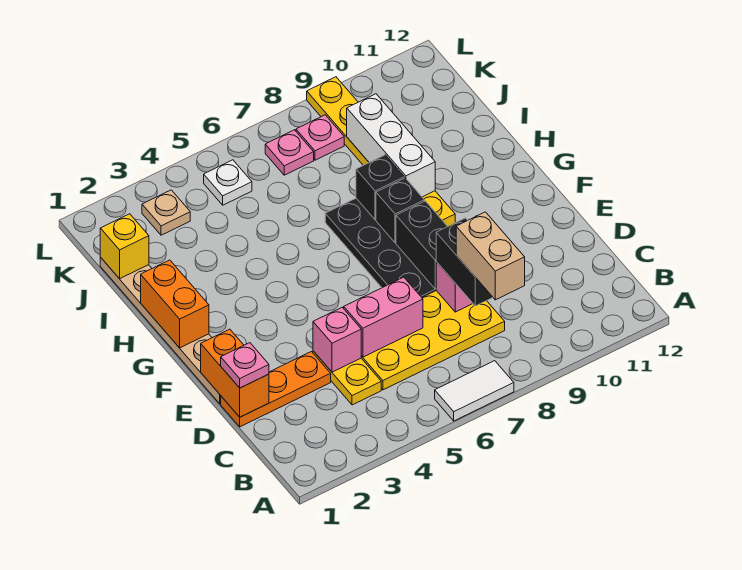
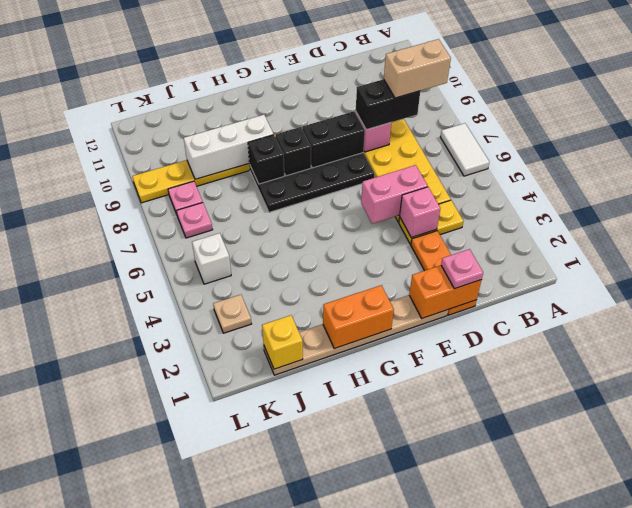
pink 1x2 brick [344,277,423,357] -> pink 1x2 brick turned to [361,165,428,224]
white 1x1 plate [204,160,252,205] -> white 1x1 brick [192,233,231,284]

